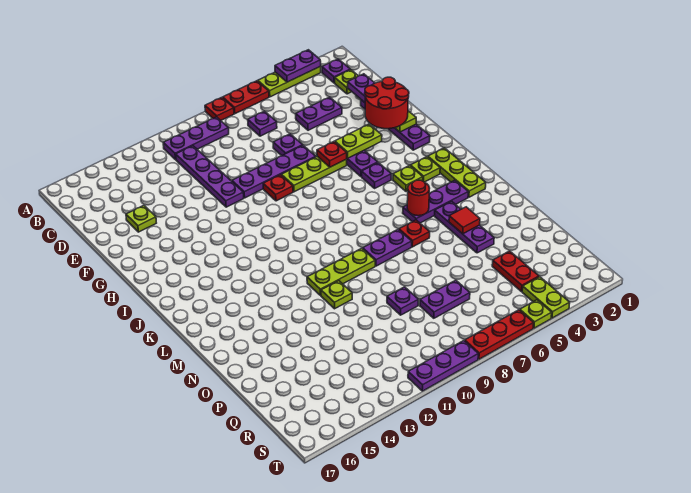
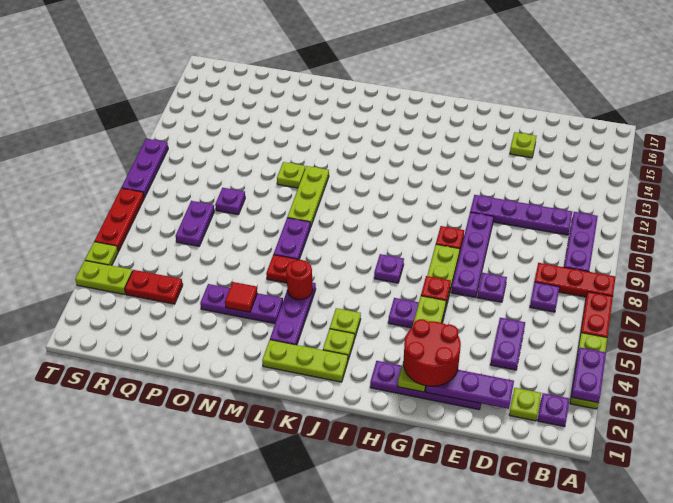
red 1x1 plate [205,98,234,120] -> red 1x3 plate [535,263,616,297]
purple 1x1 plate [362,163,391,188] -> purple 1x1 plate moved to [374,254,404,283]

